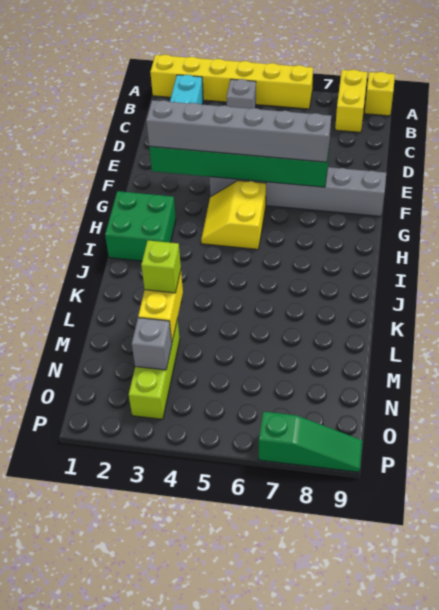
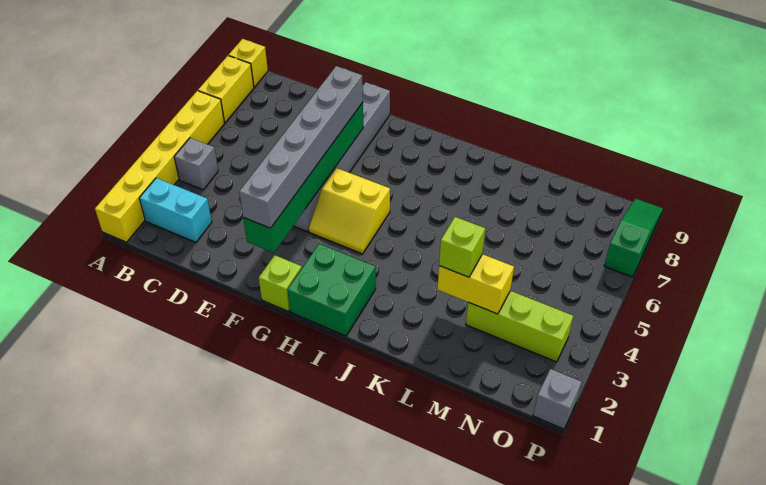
yellow 1x2 brick [335,70,368,132] -> yellow 1x2 brick turned to [198,56,254,123]
none -> lime 1x1 brick [259,255,302,311]
grey 1x1 brick [132,318,172,370] -> grey 1x1 brick moved to [533,369,582,429]

